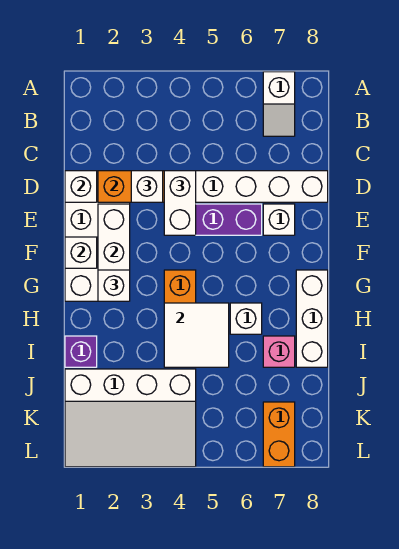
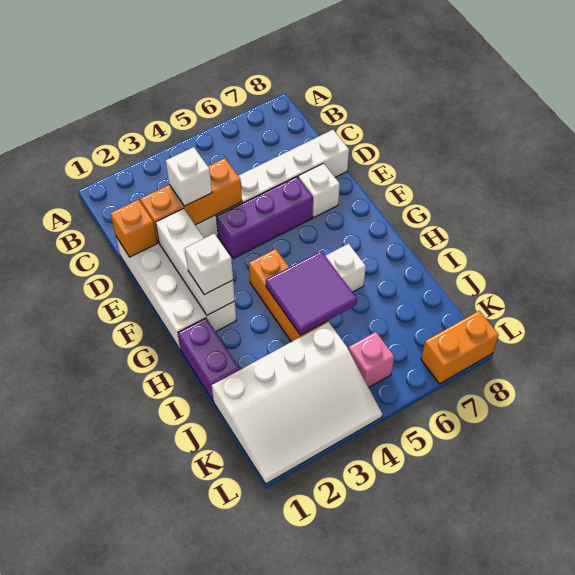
white 1x2 slope [263,72,295,136] -> none
white 1x1 brick [65,171,97,202] -> orange 1x1 brick [110,200,157,257]
white 1x2 brick [164,171,196,235] -> none
white 1x1 brick [65,237,97,268] -> none
white 1x3 brick [296,270,328,367] -> none
white 2x2 tile [164,303,229,367] -> purple 2x2 tile [266,251,357,335]
purple 1x1 brick [65,336,97,367] -> purple 1x2 brick [178,318,240,402]
pink 1x1 brick [263,336,295,367] -> pink 1x1 brick moved to [348,332,394,387]
orange 1x2 brick [263,402,295,467] -> orange 1x2 brick turned to [421,311,499,384]

